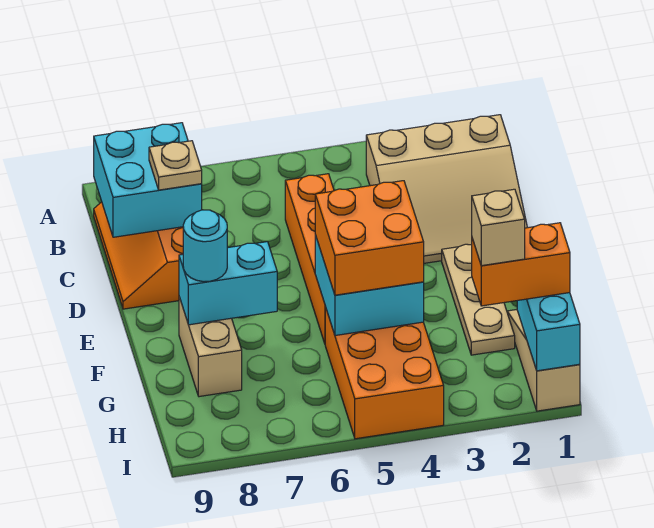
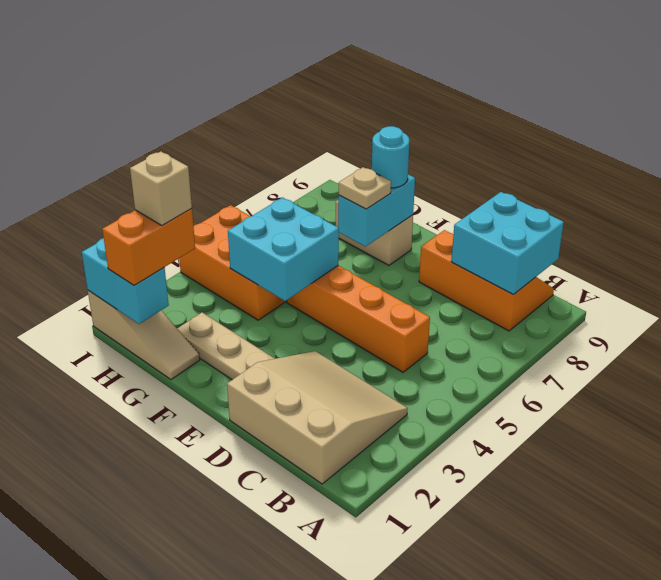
tan 3x3 slope [366,115,527,263] -> tan 3x3 slope turned to [227,351,408,484]
tan 1x1 plate [149,141,202,190] -> tan 1x1 plate moved to [339,167,391,209]
orange 2x2 brick [315,181,424,295] -> none

